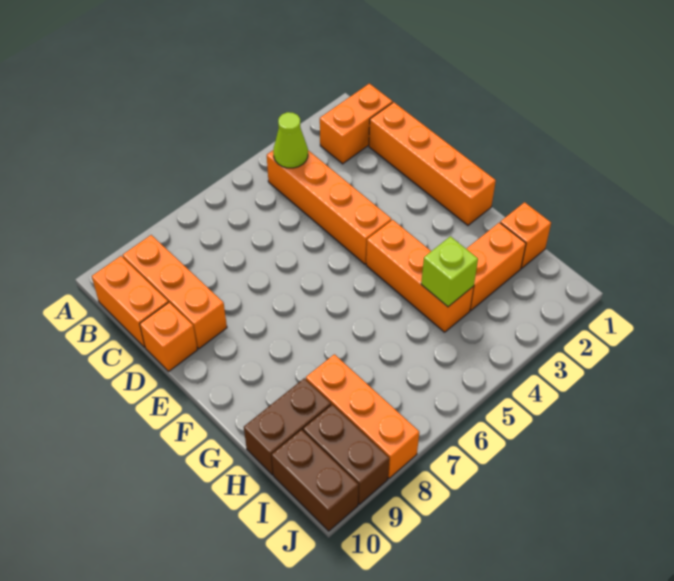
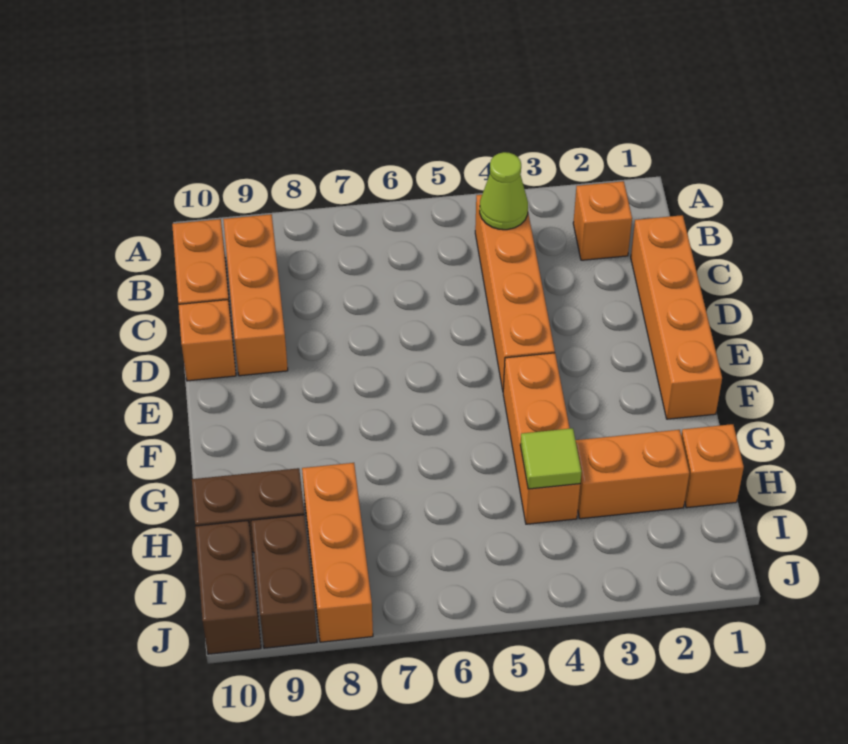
orange 1x2 brick [320,84,393,164] -> orange 1x1 brick [573,181,632,260]
lime 1x1 brick [421,236,478,307] -> lime 1x1 tile [520,428,581,489]

